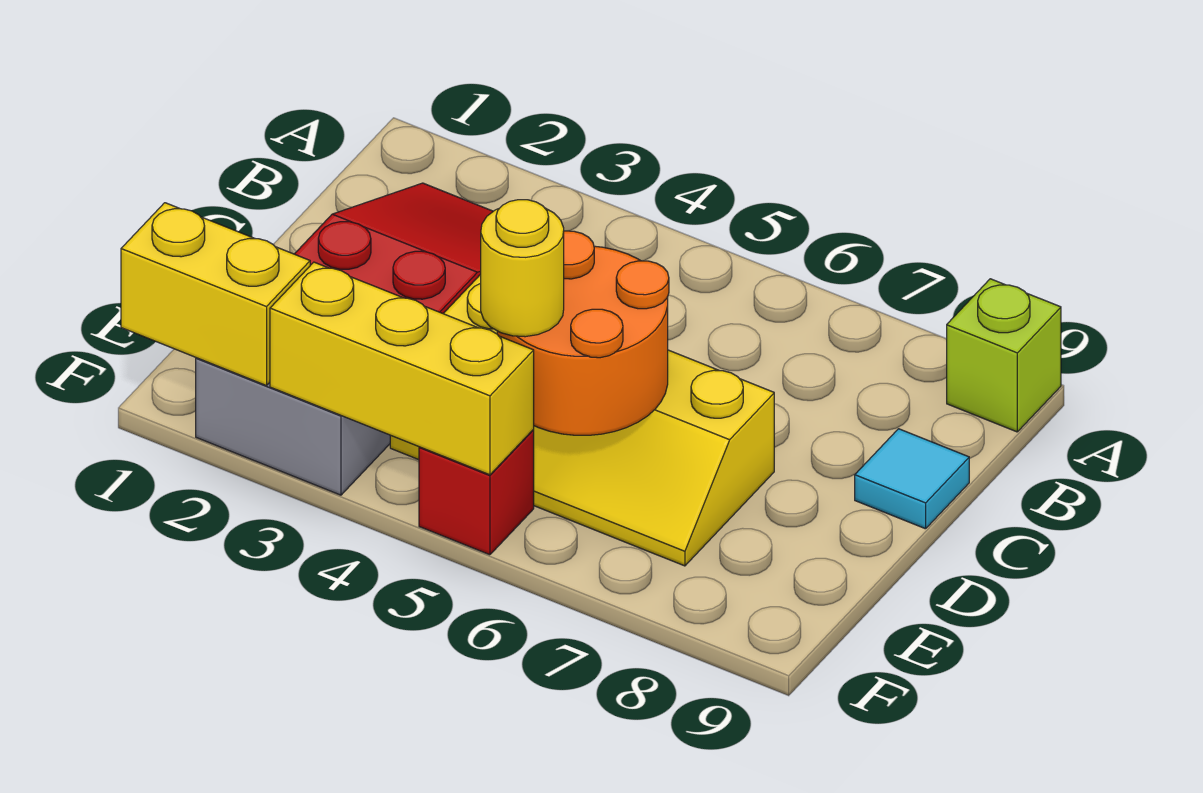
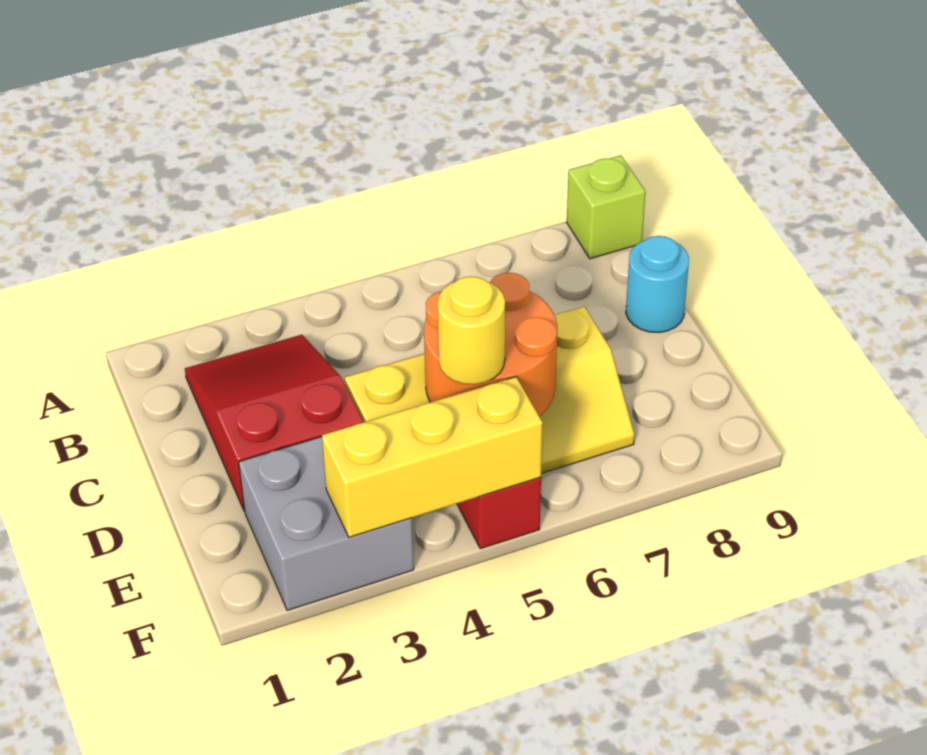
cyan 1x1 tile [855,429,969,529] -> cyan 1x1 round brick [626,236,689,333]
yellow 1x2 brick [121,203,310,386] -> none

